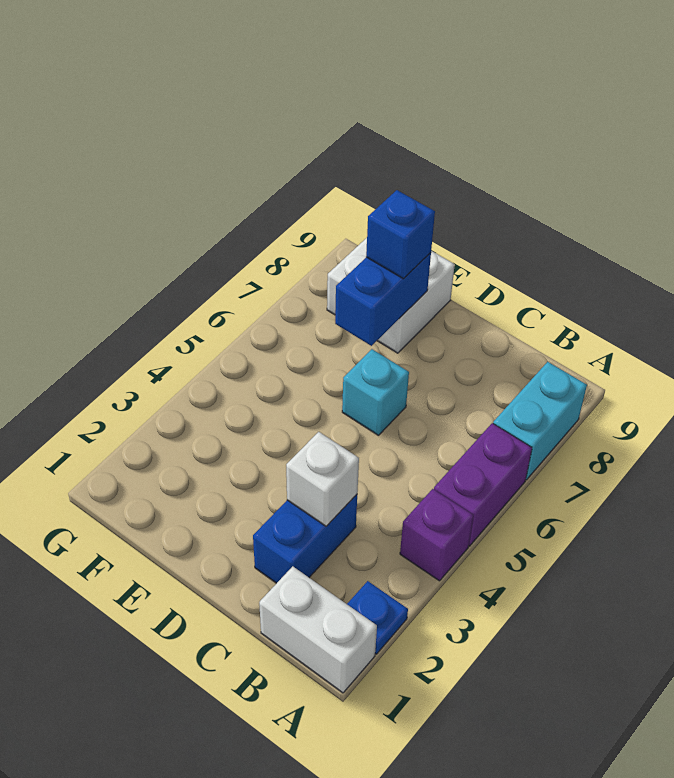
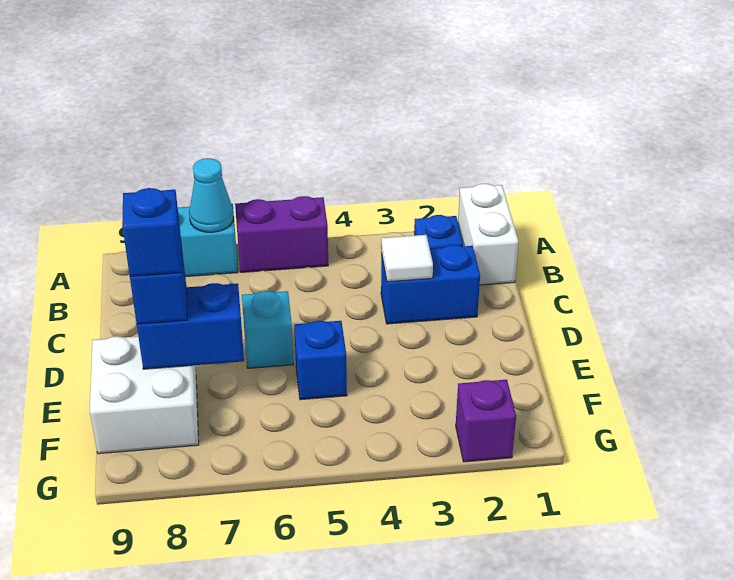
purple 1x1 brick [400,489,473,581] -> purple 1x1 brick moved to [456,380,516,462]
none -> cyan 1x1 cone [189,158,234,232]
white 1x1 brick [286,432,359,526] -> white 1x1 tile [381,235,433,282]
none -> blue 1x1 brick [294,321,347,400]
none -> blue 1x1 brick [122,188,182,276]

